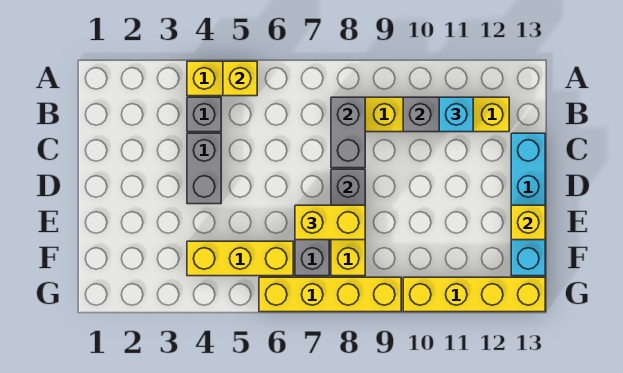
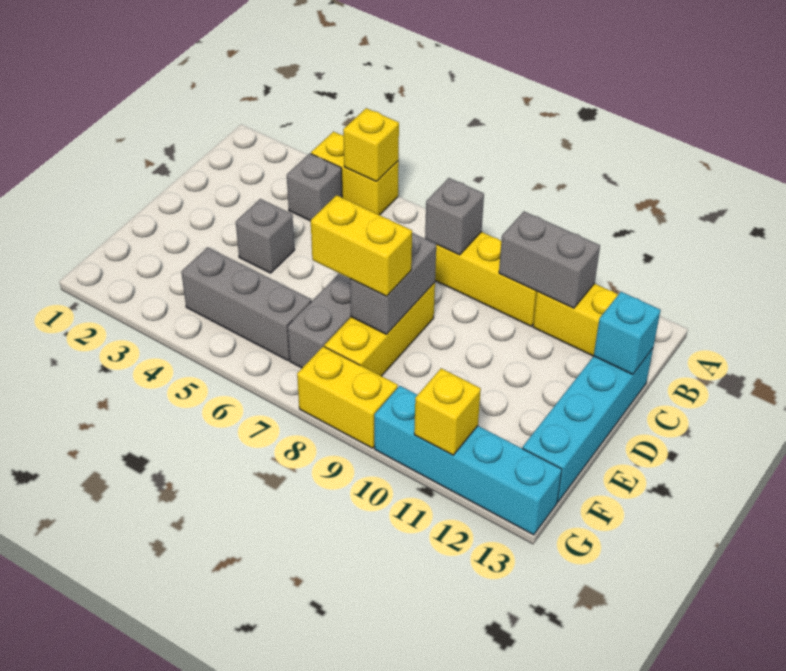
grey 1x2 brick [331,97,365,168] -> grey 1x1 brick [425,178,484,255]
cyan 1x1 brick [439,97,473,132] -> cyan 1x1 brick moved to [594,292,661,375]
grey 1x2 brick [187,133,221,204] -> grey 1x1 brick [236,199,295,273]
yellow 1x1 brick [511,205,545,240] -> yellow 1x1 brick moved to [414,368,481,455]
yellow 1x3 brick [187,241,293,276] -> grey 1x3 brick [181,247,311,360]
yellow 1x4 brick [259,277,401,312] -> yellow 1x2 brick [297,346,398,448]
yellow 1x4 brick [403,277,545,312] -> cyan 1x4 brick [374,386,562,535]

